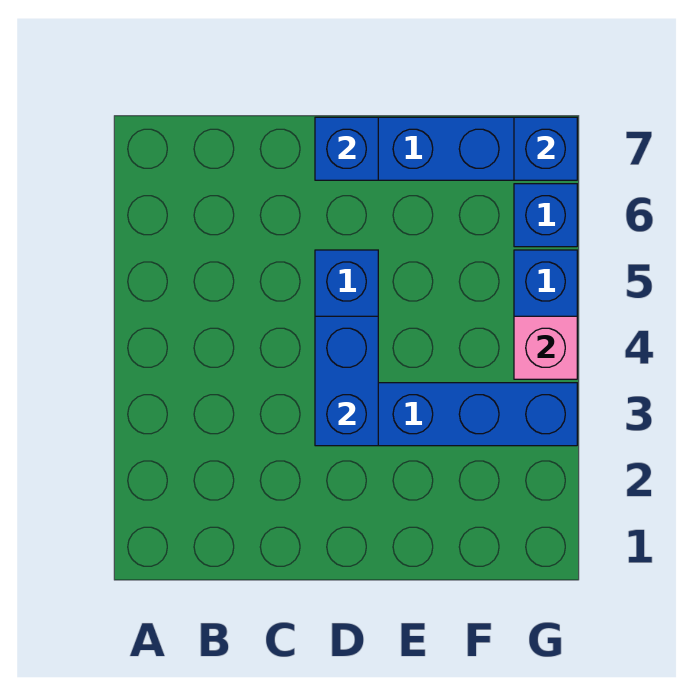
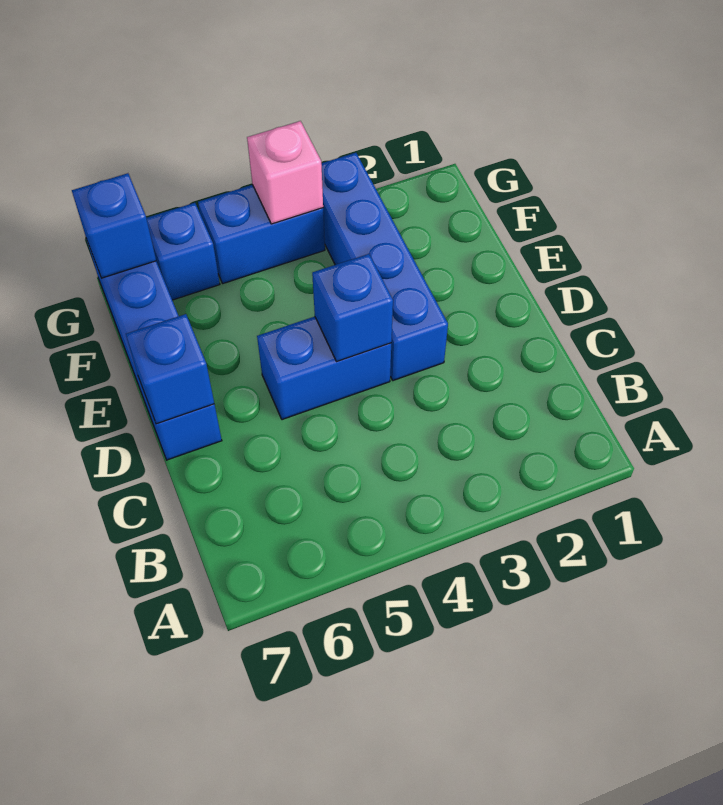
blue 1x2 brick [315,316,378,446] -> blue 1x1 brick [312,254,393,362]

